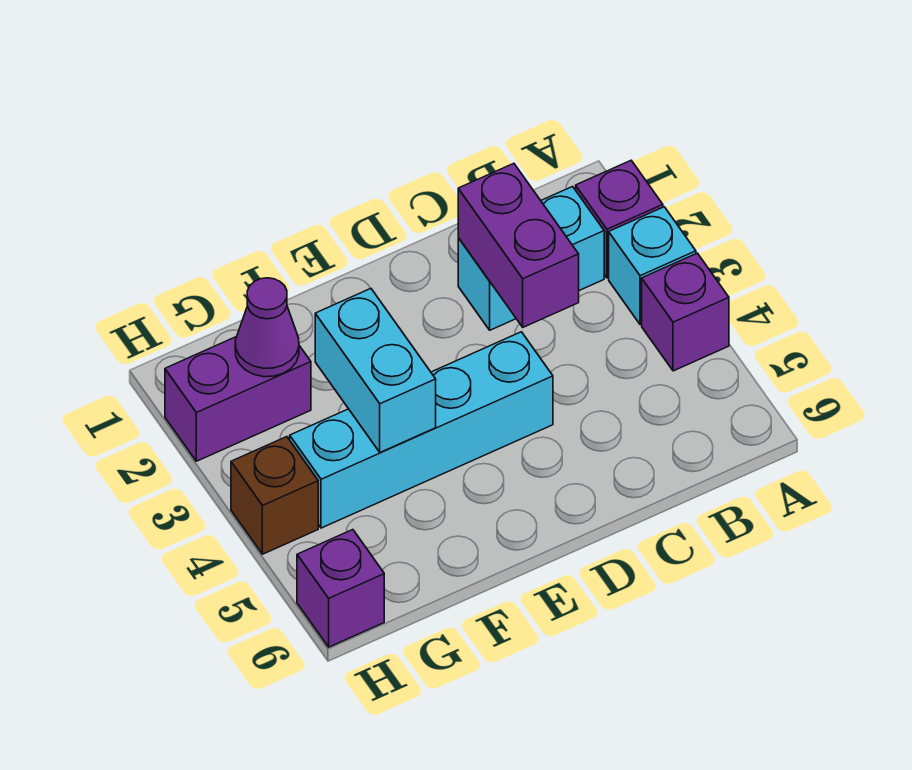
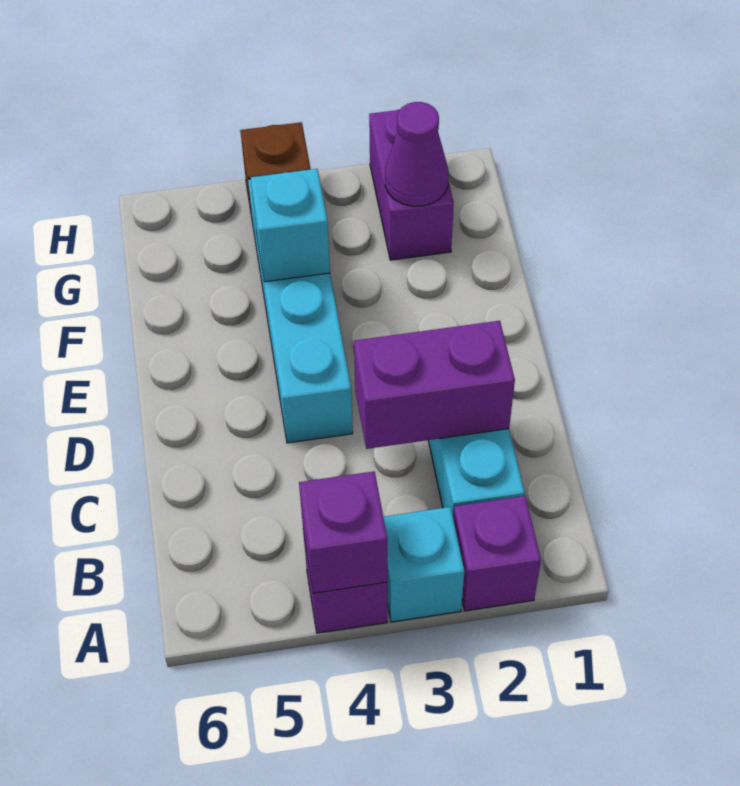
cyan 1x2 brick [315,289,436,452] -> cyan 1x1 brick [251,169,330,282]
purple 1x1 brick [297,530,384,647] -> purple 1x1 brick moved to [299,471,387,593]

